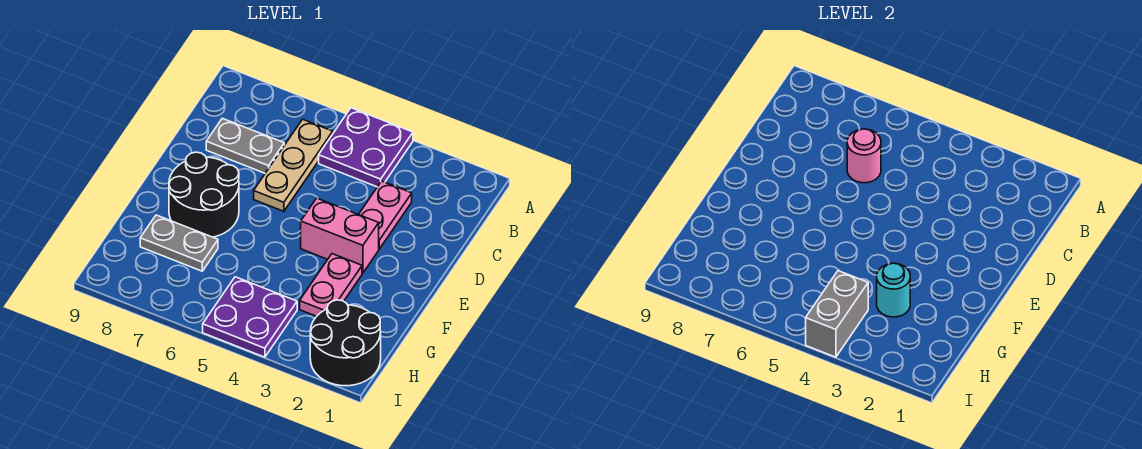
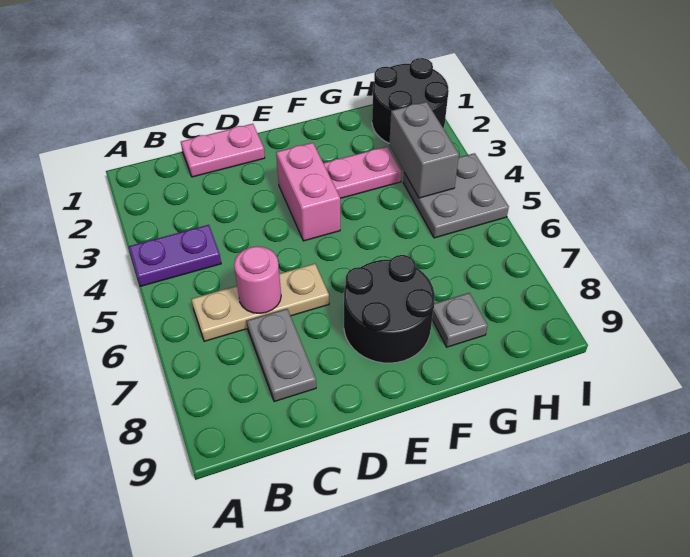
purple 2x2 plate [319,108,413,187] -> purple 1x2 plate [129,225,221,286]
pink 1x2 plate [359,181,412,249] -> pink 1x2 plate moved to [181,124,265,177]
cyan 1x1 round brick [877,263,910,317] -> none
grey 1x2 plate [140,215,218,271] -> grey 1x1 plate [432,293,488,347]
purple 2x2 plate [203,277,297,357] -> grey 2x2 plate [403,153,509,238]
grey 1x2 brick [806,271,868,357] -> grey 1x2 brick turned to [389,102,459,198]

